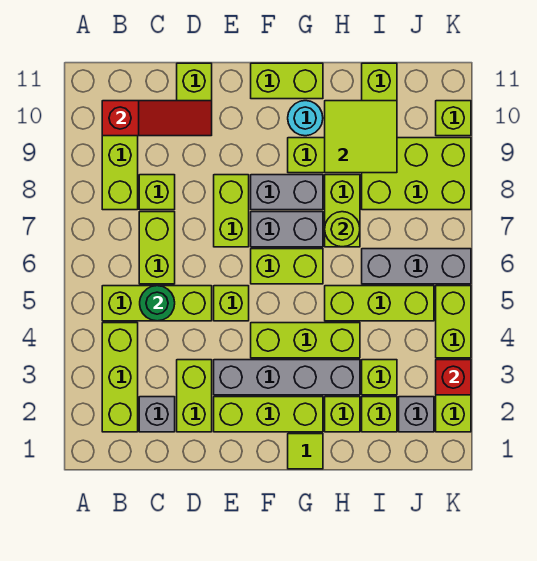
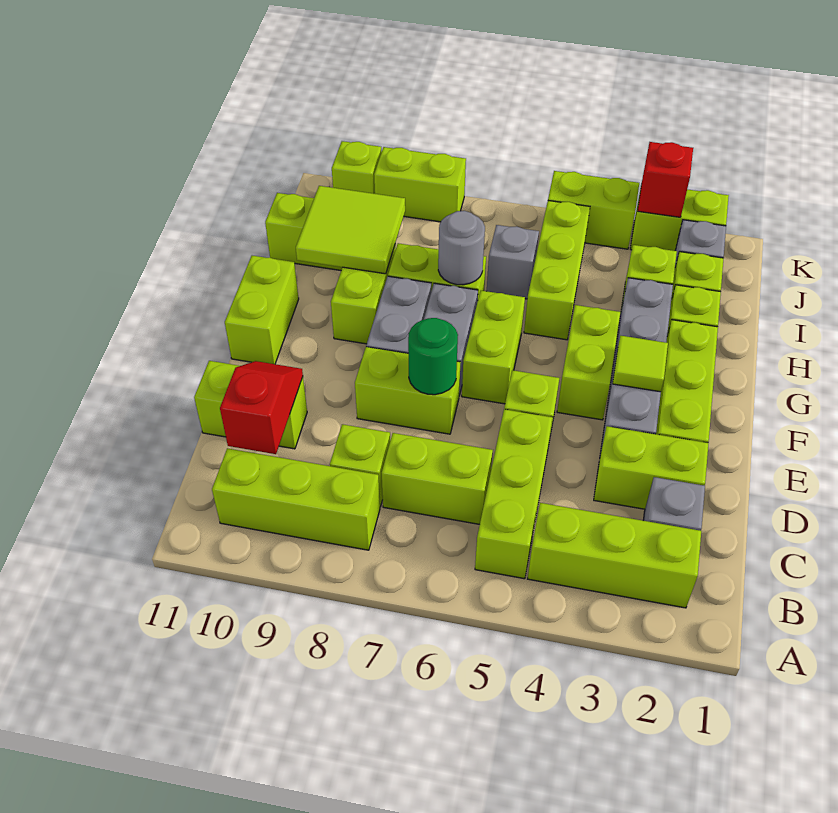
red 1x3 slope [102,101,212,136] -> red 1x2 slope [220,361,303,454]
green 1x1 round brick [140,286,175,321] -> green 1x1 round brick moved to [408,318,458,395]
lime 1x3 brick [251,323,360,358] -> lime 1x2 brick [557,305,621,420]
lime 1x1 tile [288,434,323,469] -> lime 1x1 tile moved to [613,336,668,392]
cyan 1x1 round brick [288,101,323,136] -> none
lime 1x1 round brick [325,212,360,247] -> grey 1x1 round brick [438,211,485,285]
grey 1x3 brick [362,249,471,284] -> grey 1x1 brick [487,225,539,299]
lime 2x3 brick [362,138,471,210] -> lime 1x2 brick [374,147,466,222]

